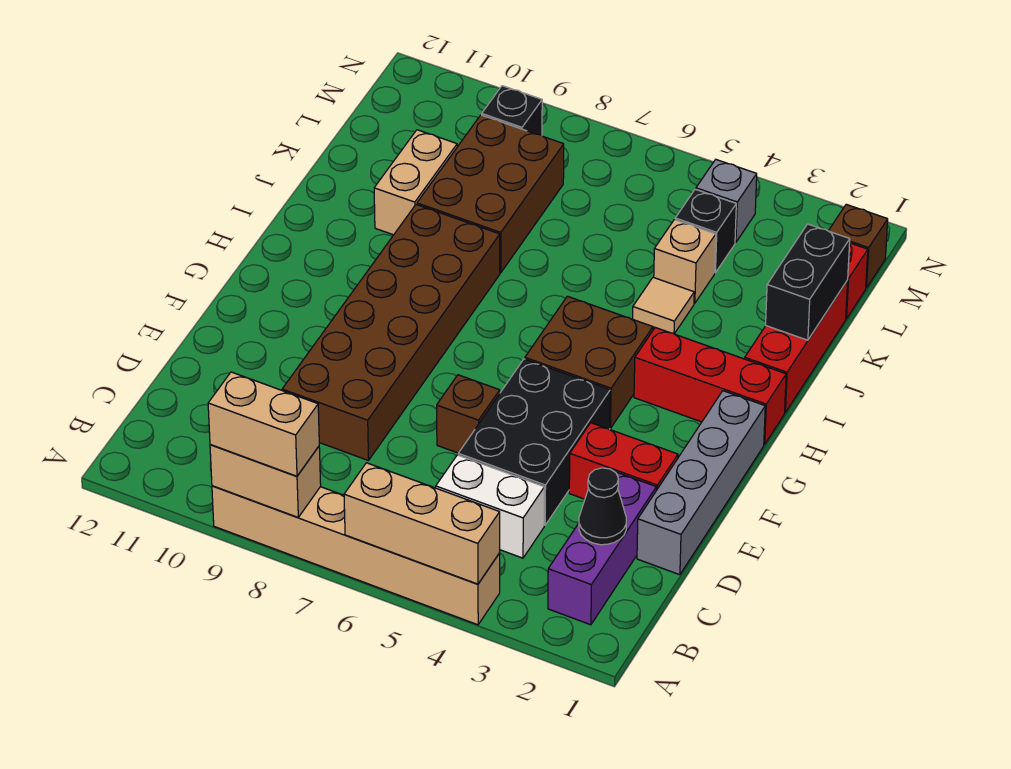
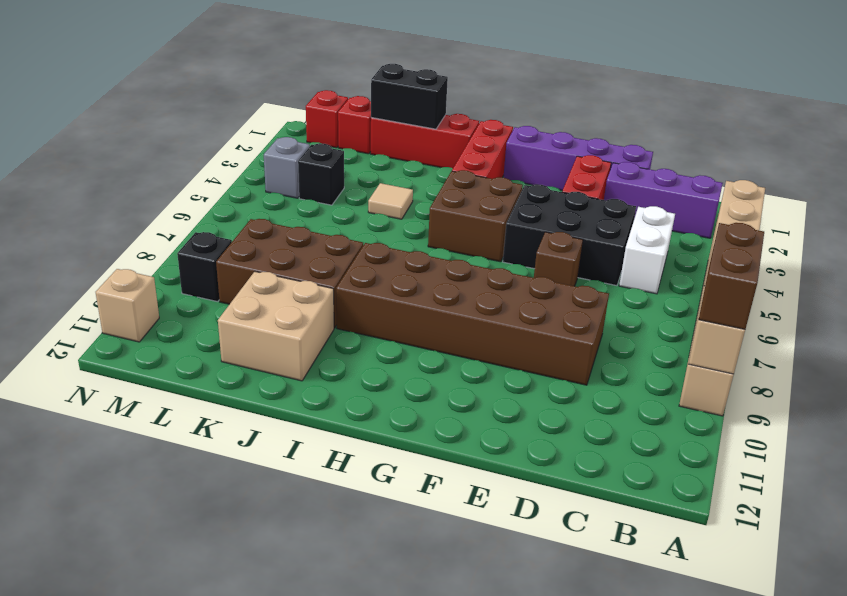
tan 1x2 brick [208,372,319,476] -> brown 1x2 brick [699,223,764,329]
black 1x1 cone [579,468,626,545] -> none
grey 1x4 brick [637,391,765,575] -> purple 1x4 brick [503,126,653,190]
tan 1x2 brick [374,130,457,235] -> tan 2x2 brick [218,272,334,381]
tan 1x1 brick [654,220,716,303] -> tan 1x1 brick moved to [96,269,159,342]
brown 1x1 brick [829,204,888,288] -> red 1x1 brick [306,90,348,148]

